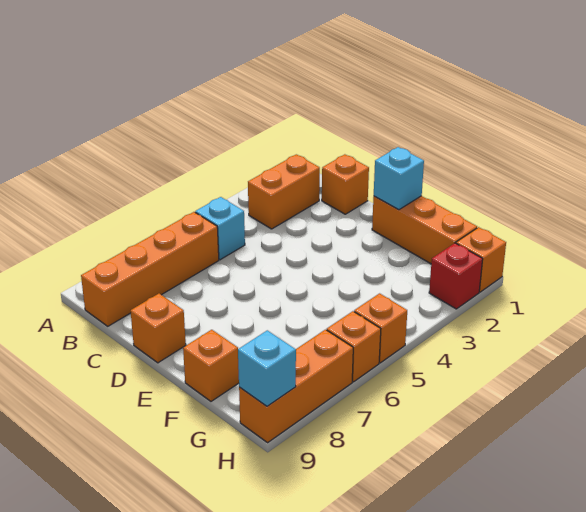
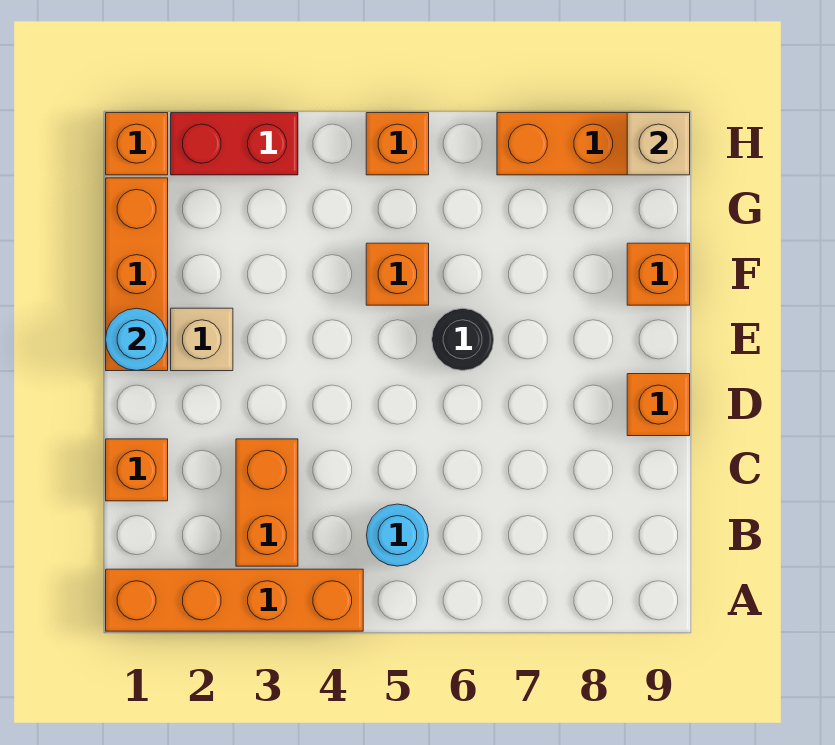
orange 1x2 brick [248,154,320,229] -> orange 1x2 brick turned to [236,439,298,566]
cyan 1x1 brick [195,197,245,260] -> cyan 1x1 round brick [367,504,429,566]
orange 1x4 brick [81,212,219,326] -> orange 1x4 brick moved to [106,569,363,631]
cyan 1x1 brick [374,147,424,210] -> cyan 1x1 round brick [106,308,168,371]
none -> tan 1x1 brick [171,308,233,371]
none -> black 1x1 round brick [432,308,494,370]
red 1x1 brick [429,243,483,309] -> red 1x2 brick [171,113,298,175]
orange 1x1 brick [327,311,381,382] -> orange 1x1 brick moved to [366,243,429,305]
cyan 1x1 brick [238,330,296,406] -> tan 1x1 brick [627,113,690,175]

